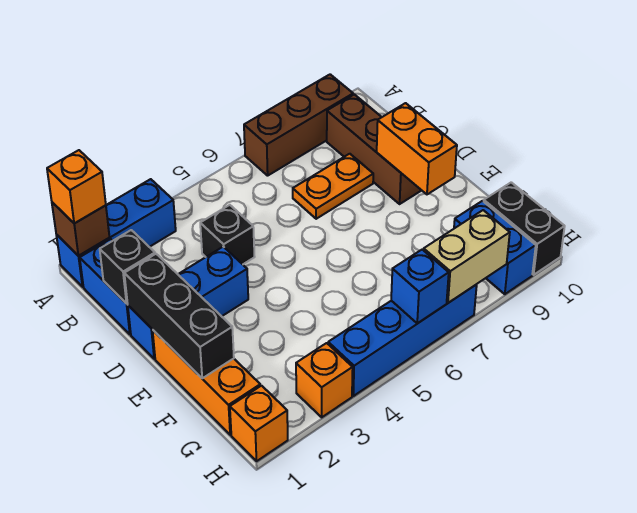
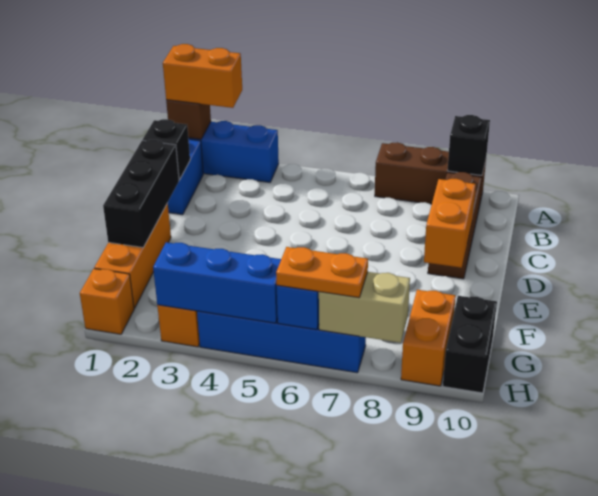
orange 1x1 brick [47,150,106,223] -> orange 1x2 brick [163,44,242,108]
black 1x1 brick [200,205,255,264] -> black 1x1 brick moved to [447,115,490,175]
orange 1x2 plate [293,154,373,219] -> orange 1x2 plate moved to [276,247,368,298]
blue 1x3 brick [128,247,248,359] -> blue 1x3 brick moved to [153,242,281,323]
blue 1x2 brick [454,201,536,294] -> orange 1x2 brick [401,290,456,386]

